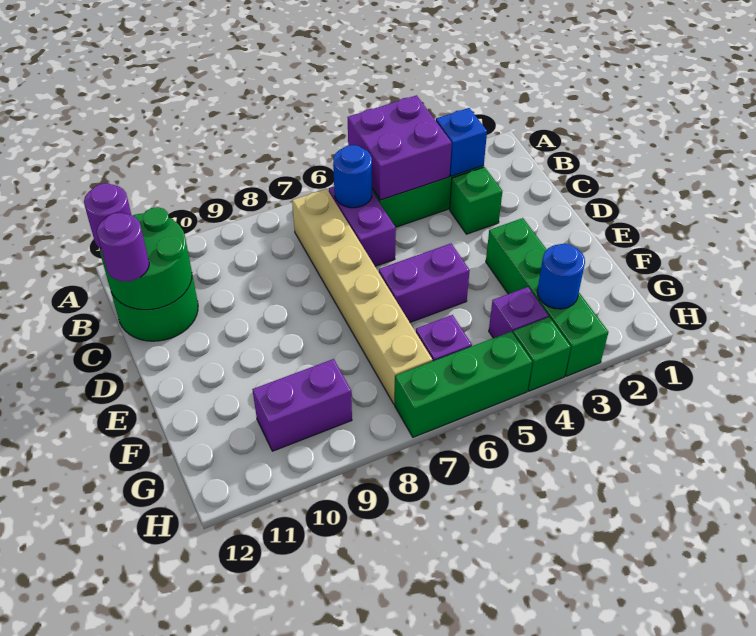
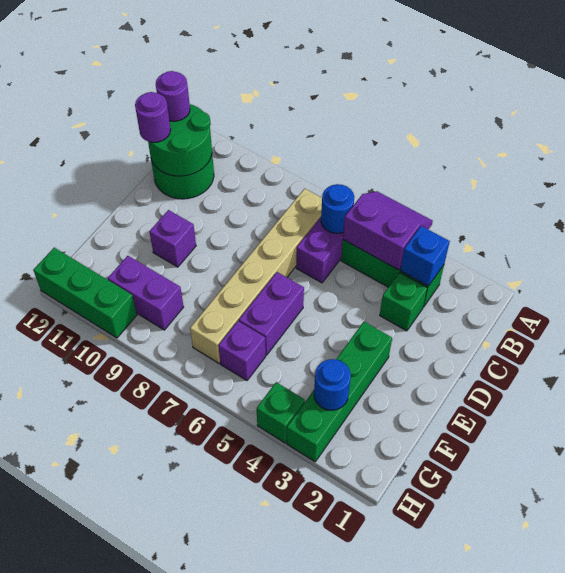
purple 2x2 brick [347,95,452,200] -> purple 2x2 slope [343,191,433,270]
purple 1x2 brick [379,244,470,322] -> purple 1x2 brick turned to [239,272,304,355]
purple 1x1 brick [489,287,548,338] -> purple 1x1 brick moved to [149,210,196,267]
green 1x3 brick [395,331,532,437] -> green 1x3 brick moved to [33,248,137,338]

